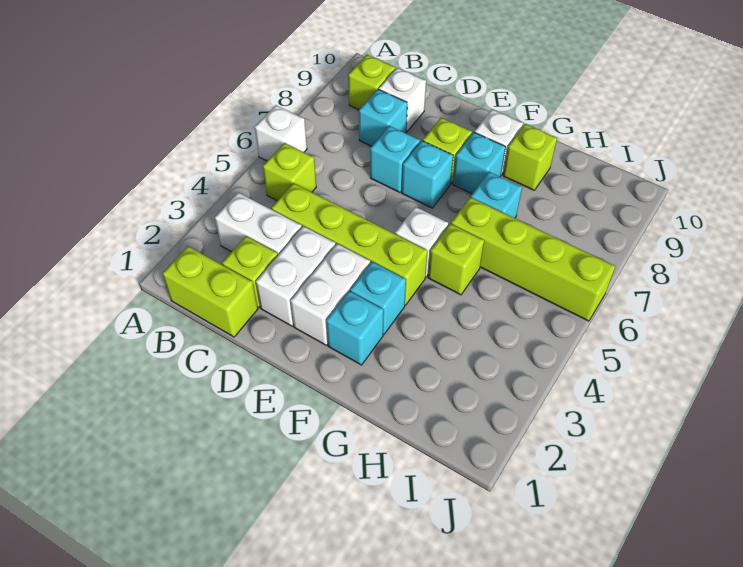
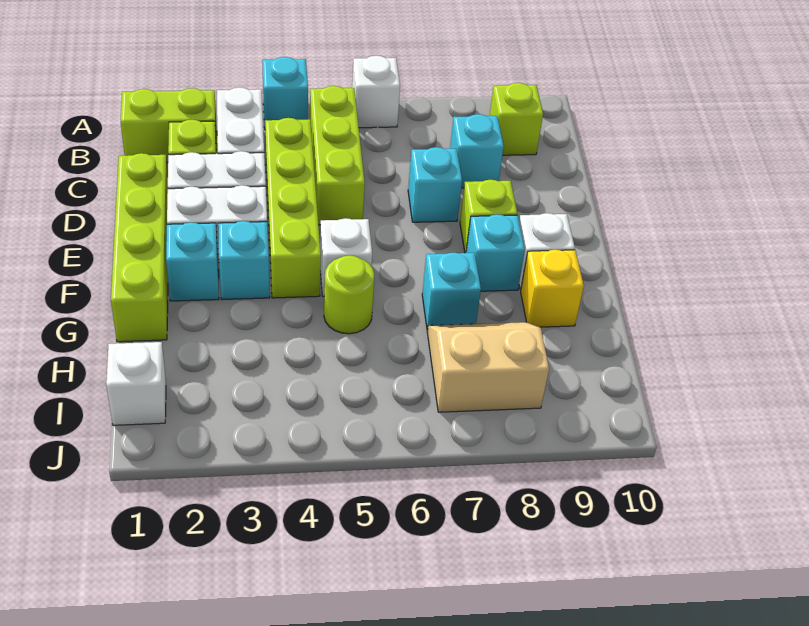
lime 1x2 brick [162,246,258,337] -> lime 1x2 brick turned to [121,88,217,163]
lime 1x1 brick [263,143,316,201] -> lime 1x3 brick [310,86,365,225]
white 1x1 brick [379,68,426,132] -> white 1x1 brick moved to [106,342,166,425]
cyan 1x1 brick [402,141,453,208] -> cyan 1x1 brick moved to [262,57,308,127]
lime 1x1 brick [428,224,484,295] -> lime 1x1 round brick [324,255,374,334]
lime 1x4 brick [451,197,615,321] -> lime 1x4 brick moved to [111,153,168,342]
lime 1x1 brick [503,124,557,190] -> yellow 1x1 brick [521,250,584,327]
none -> tan 2x2 slope [427,322,549,412]

